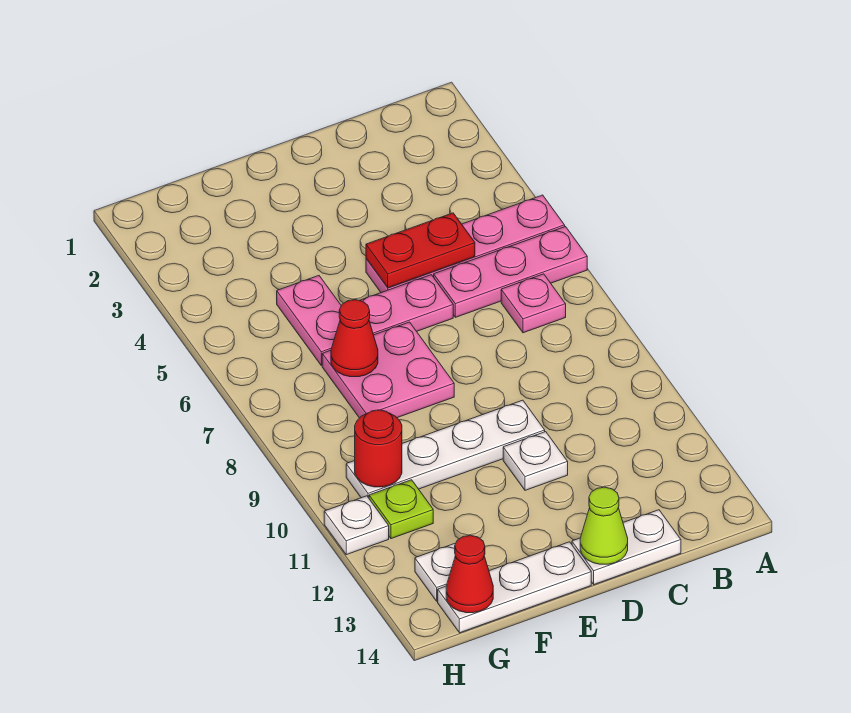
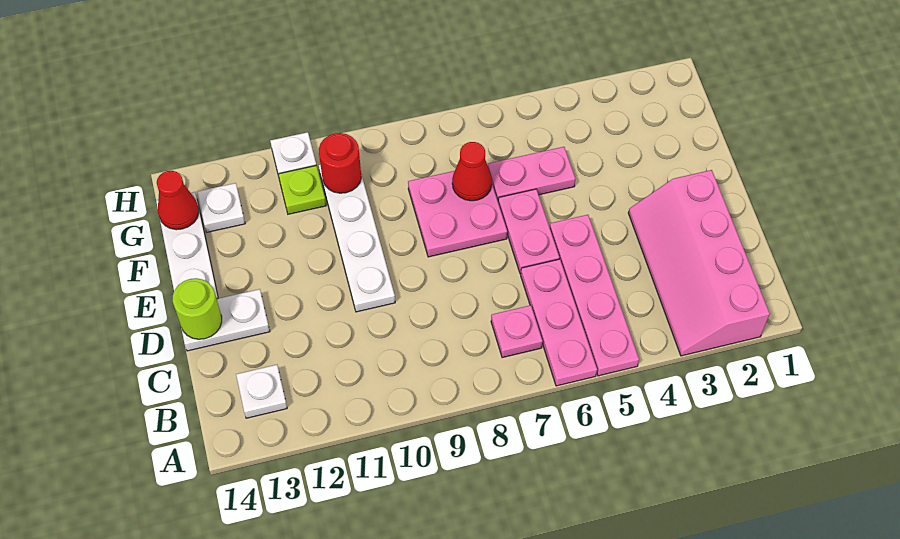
none -> pink 2x4 slope [628,170,770,356]
red 1x2 plate [366,213,475,288] -> none
white 1x2 plate [572,510,681,584] -> white 1x2 plate turned to [181,289,270,351]
white 1x1 plate [503,432,568,490] -> white 1x1 plate moved to [236,365,287,418]
lime 1x1 cone [580,487,628,564] -> lime 1x1 round brick [173,278,222,339]

